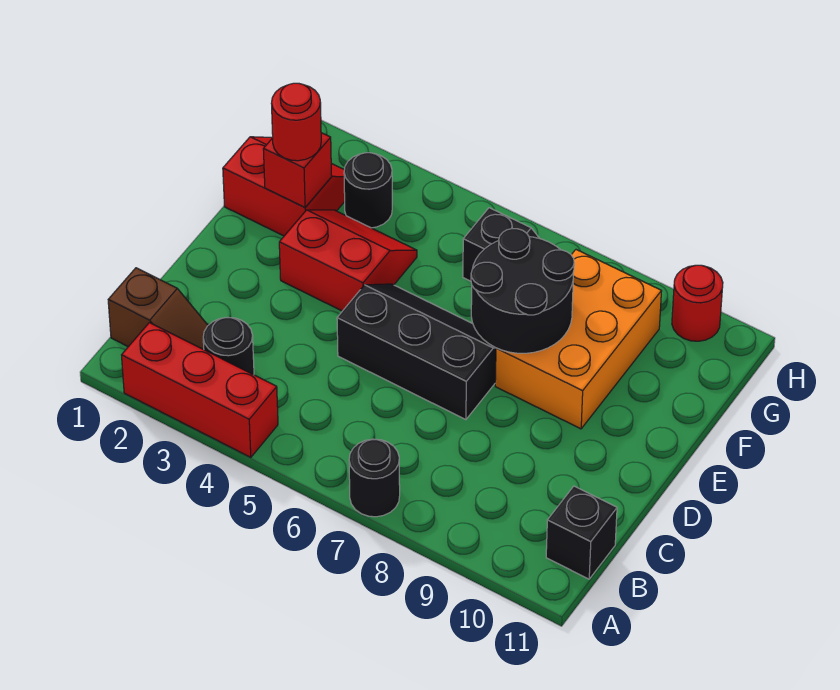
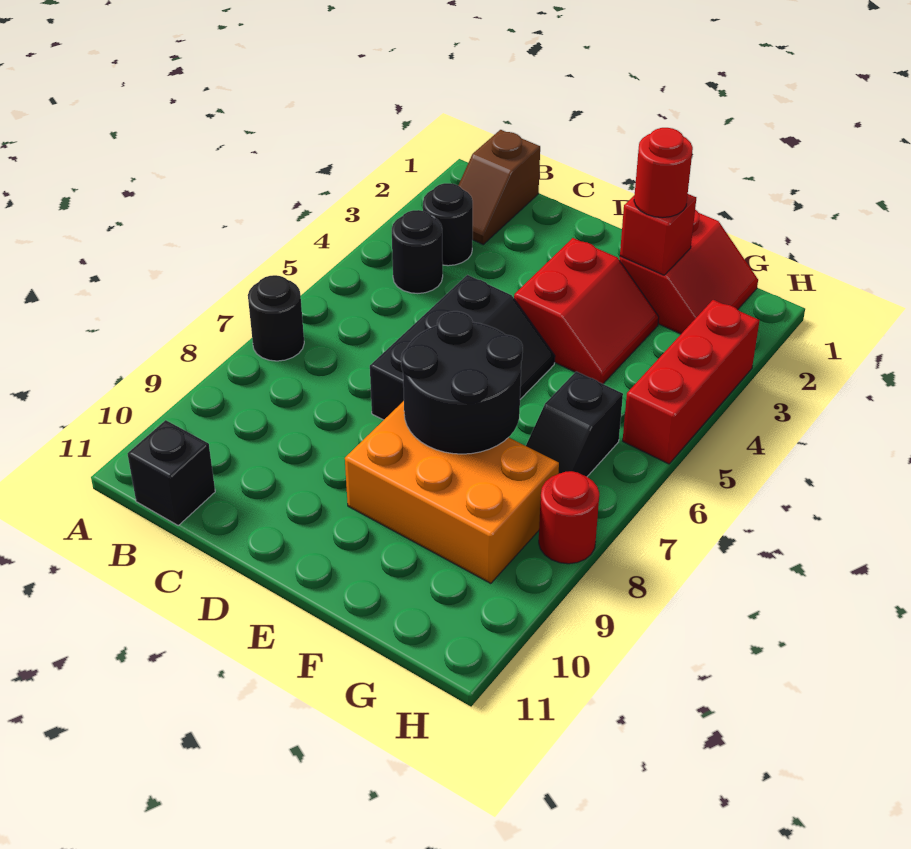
red 1x3 brick [122,323,278,457] -> red 1x3 brick moved to [623,300,760,464]
black 1x1 round brick [344,152,392,228] -> black 1x1 round brick moved to [392,210,443,294]
red 1x1 round brick [672,265,723,341] -> red 1x1 round brick moved to [539,471,599,564]

